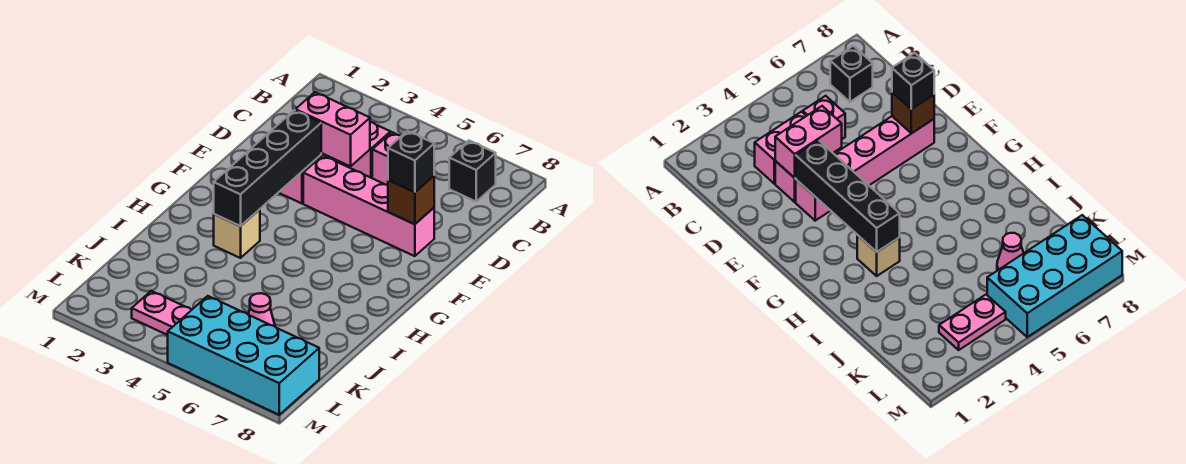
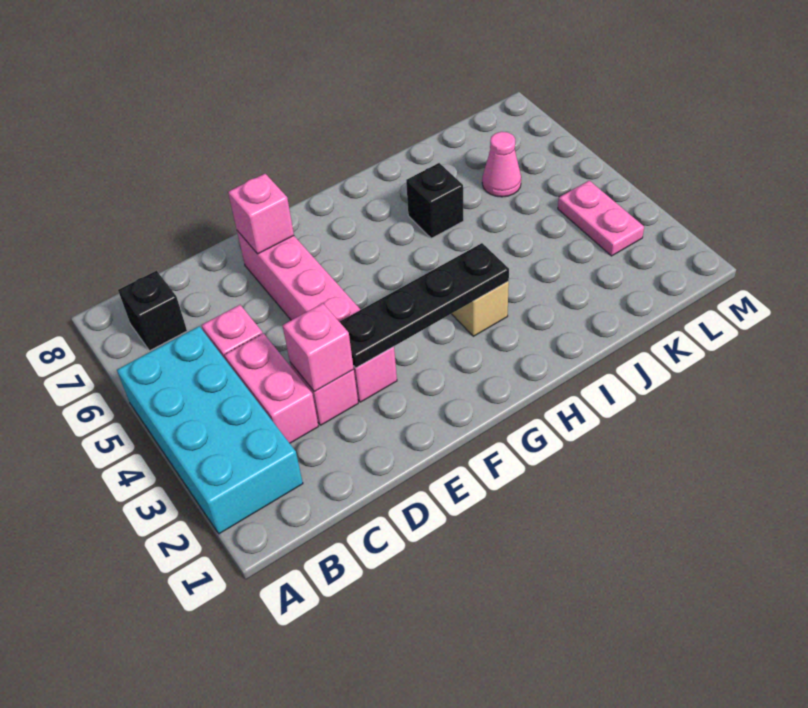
pink 1x2 brick [295,92,370,166] -> pink 1x1 brick [283,303,354,392]
black 1x4 brick [214,110,321,226] -> black 1x4 plate [340,243,509,368]
brown 1x1 brick [388,176,434,224] -> pink 1x1 brick [228,174,294,254]
black 1x1 brick [388,131,434,192] -> black 1x1 brick moved to [406,163,464,238]
cyan 2x4 brick [168,296,319,415] -> cyan 2x4 brick moved to [117,326,303,534]

